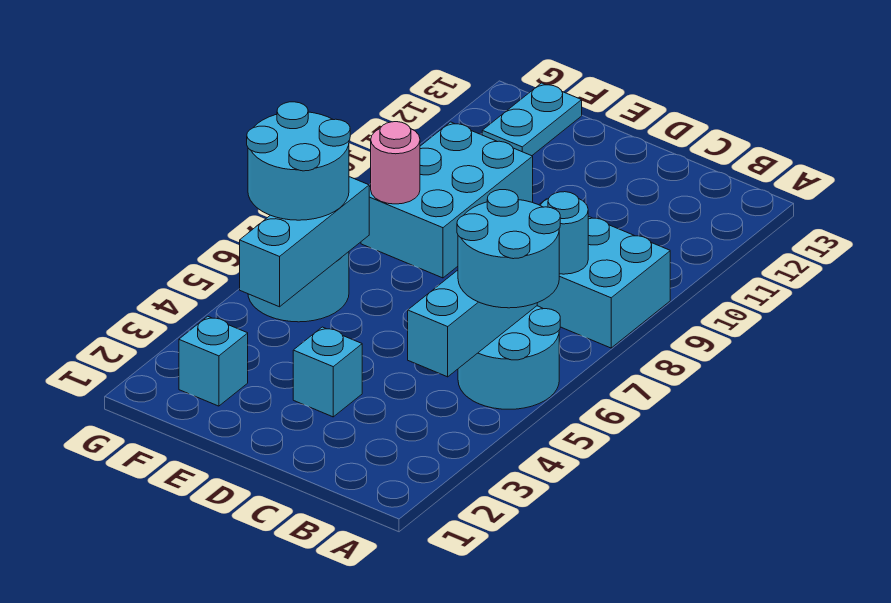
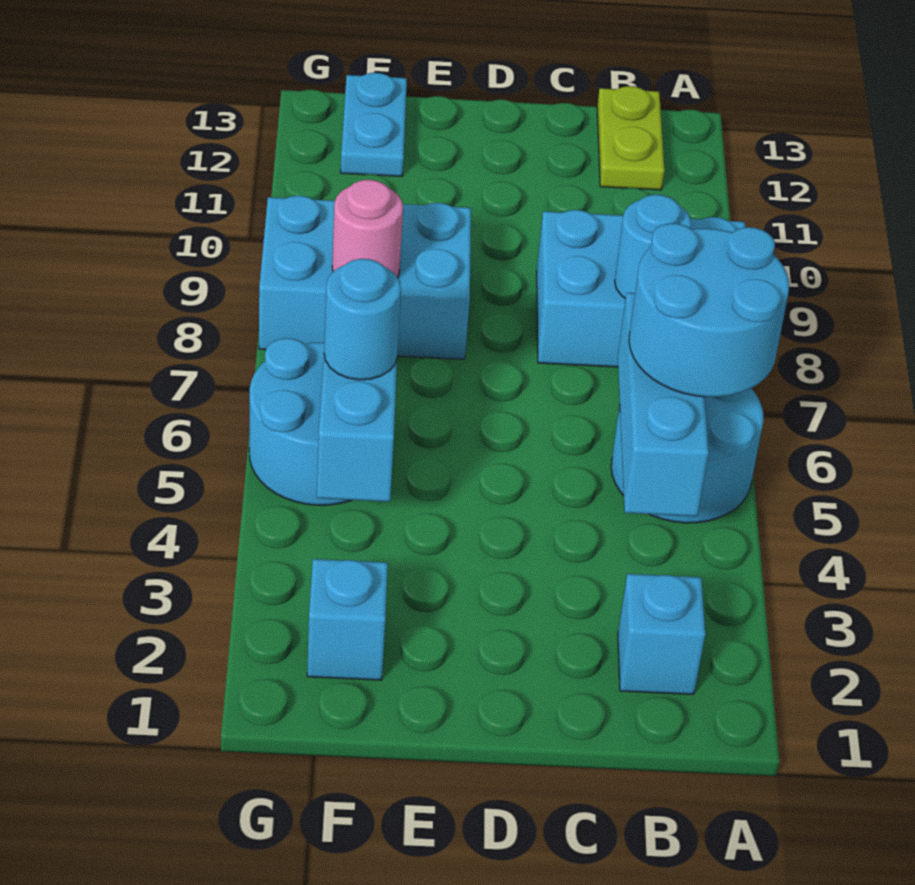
none -> lime 1x2 plate [597,86,665,190]
cyan 1x1 brick [293,327,362,417] -> cyan 1x1 brick moved to [618,574,705,694]
cyan 2x3 brick [361,122,533,278] -> cyan 2x3 brick turned to [259,196,471,359]
cyan 2x2 round brick [247,102,350,220] -> cyan 1x1 round brick [324,259,401,380]

